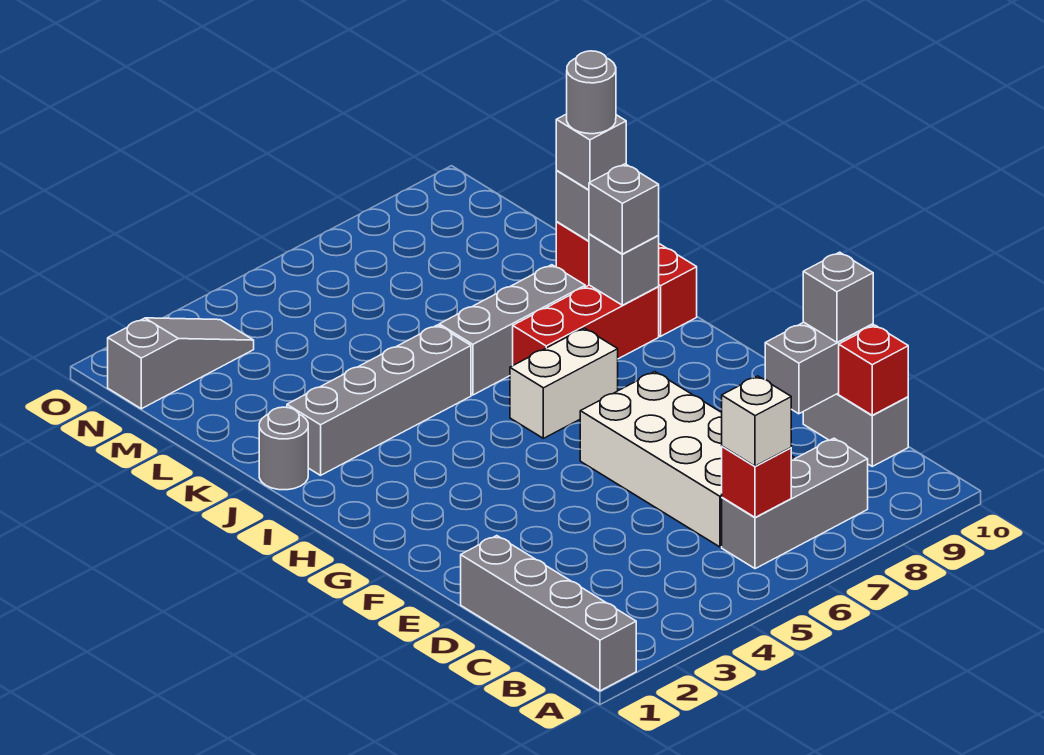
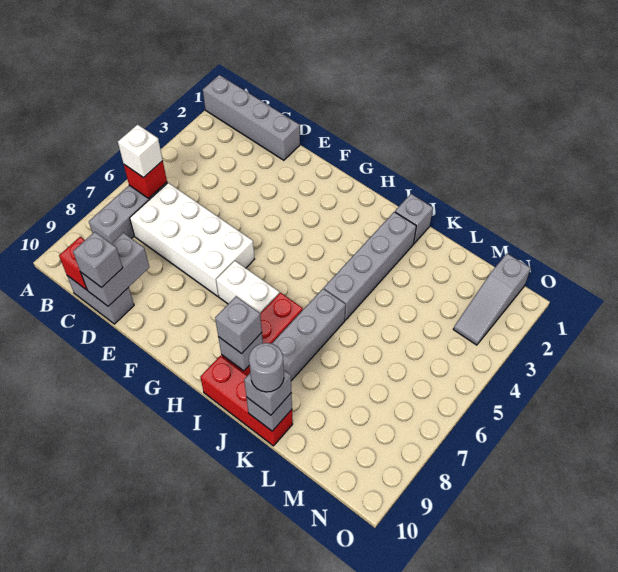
white 1x2 brick [510,328,618,438] -> white 1x2 brick turned to [216,261,279,313]
grey 1x1 round brick [259,407,308,490] -> grey 1x1 brick [395,194,433,243]

